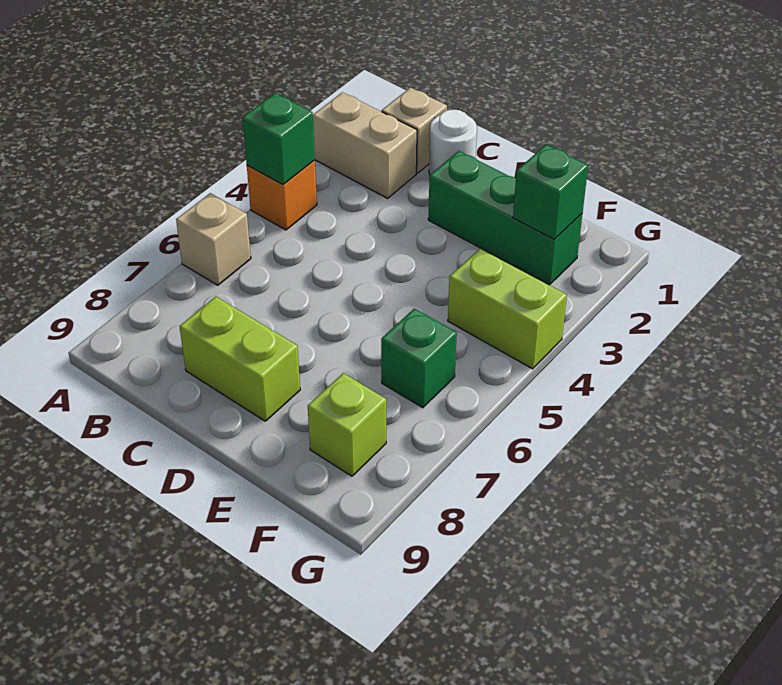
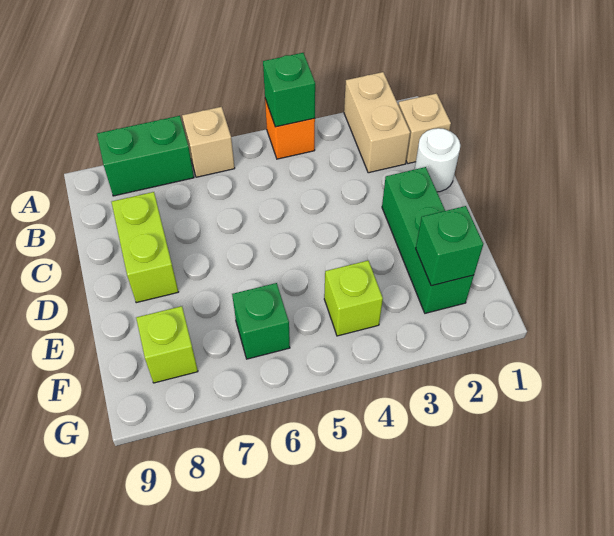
none -> green 1x2 brick [97,116,194,196]
lime 1x2 brick [448,248,567,369] -> lime 1x1 brick [324,260,383,336]

